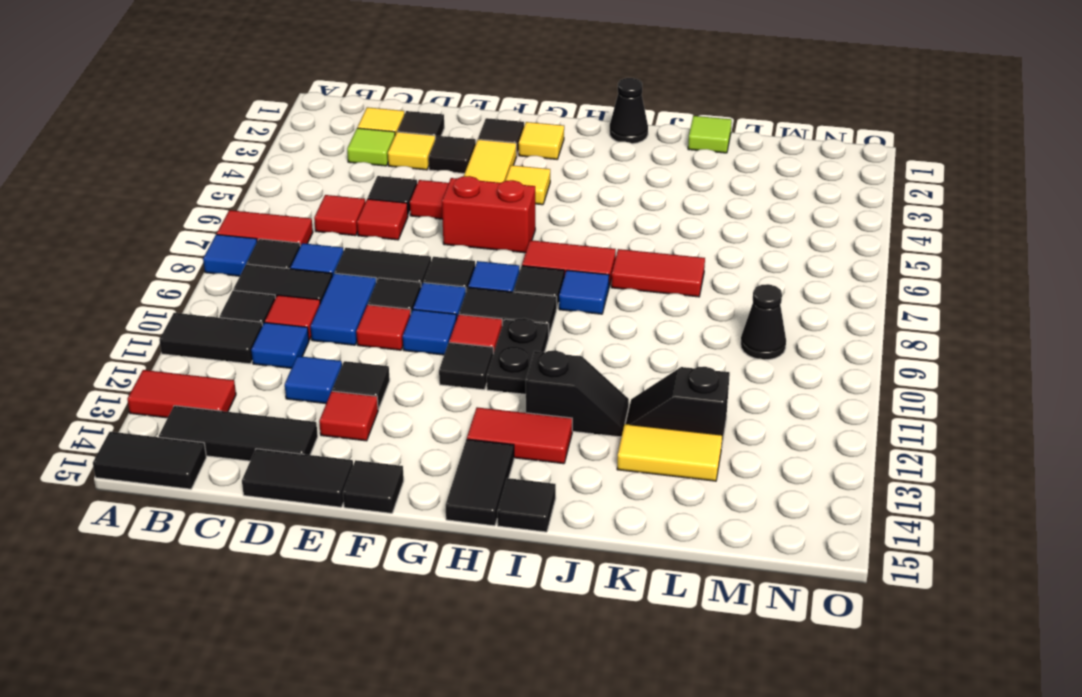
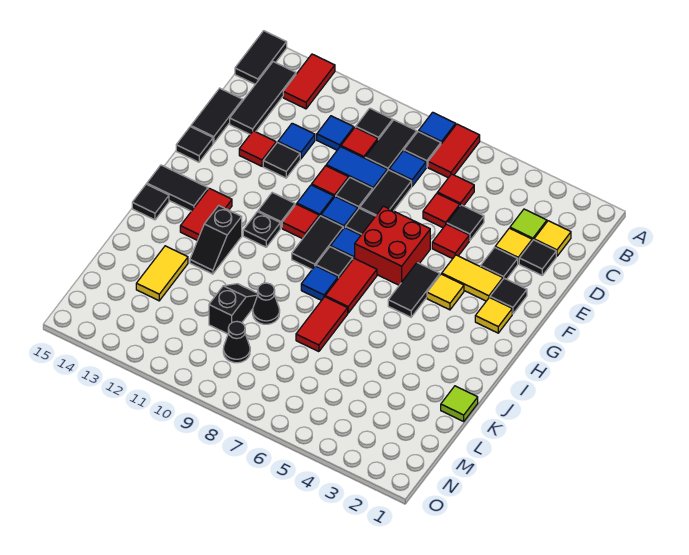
black 1x2 tile [159,313,262,364] -> black 1x2 tile moved to [388,263,440,317]
red 1x2 brick [442,176,535,253] -> red 2x2 brick [355,206,430,285]
black 1x2 plate [487,318,549,394] -> black 1x1 plate [243,212,280,247]
black 1x1 cone [610,78,648,144] -> black 1x1 cone moved to [253,283,280,324]
black 1x2 slope [626,367,730,443] -> black 1x2 slope moved to [209,284,258,334]

